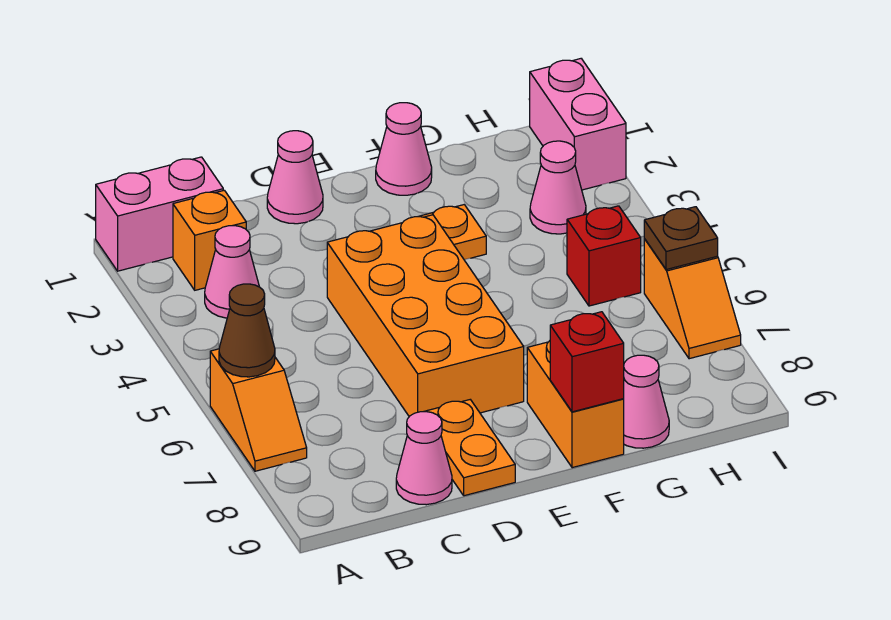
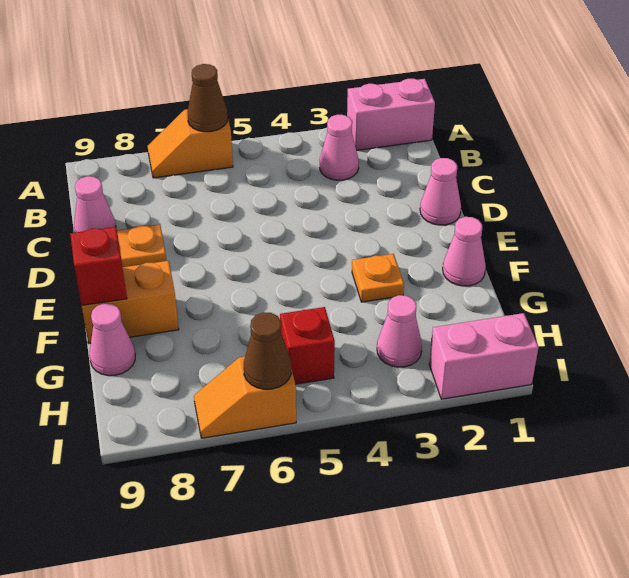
pink 1x2 brick [96,157,223,271] -> pink 1x2 brick turned to [347,79,435,150]
orange 1x1 brick [173,190,246,290] -> none
orange 2x4 brick [327,215,524,417] -> none
brown 1x1 plate [644,207,718,270] -> brown 1x1 cone [244,312,291,389]

